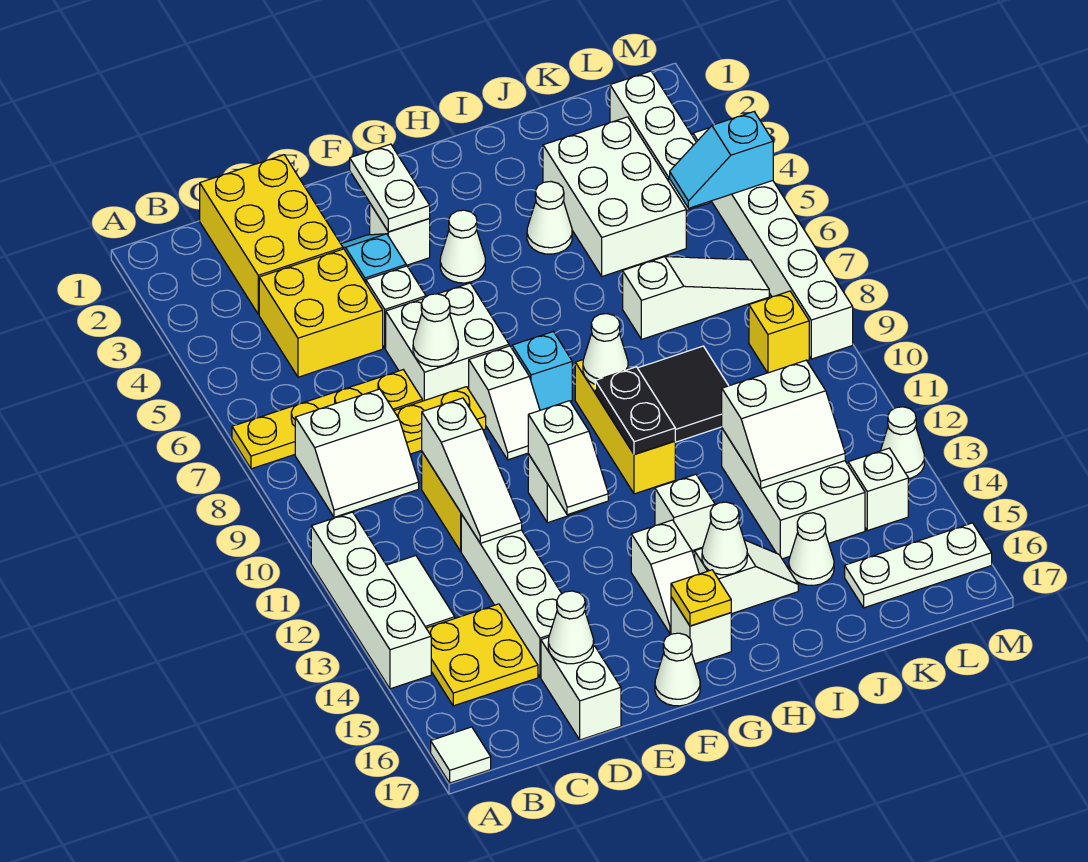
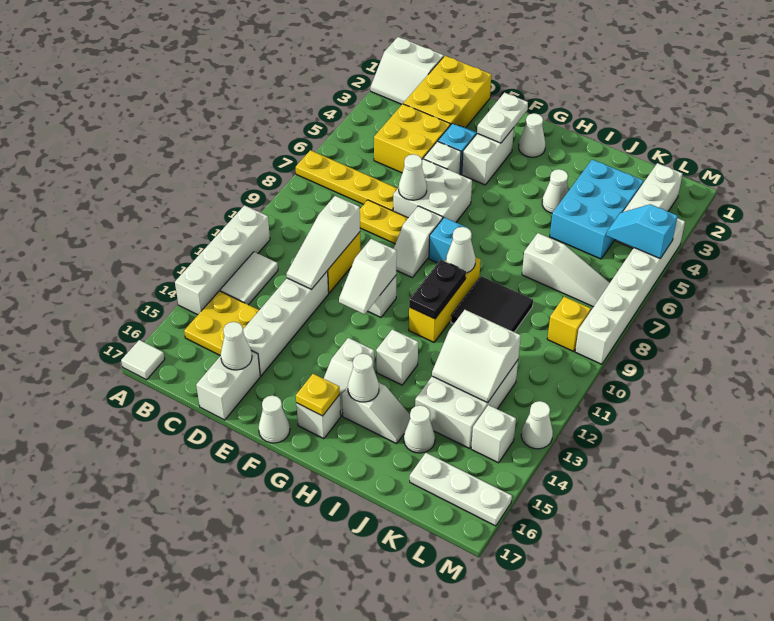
white 2x2 slope [295,389,419,517] -> white 2x2 slope moved to [370,37,444,104]
white 1x1 brick [370,204,430,265] -> white 1x2 brick [462,128,514,185]
white 1x1 cone [440,210,485,283] -> white 1x1 cone moved to [519,113,545,157]
white 2x3 brick [543,117,686,276] -> cyan 2x3 brick [550,159,643,259]

